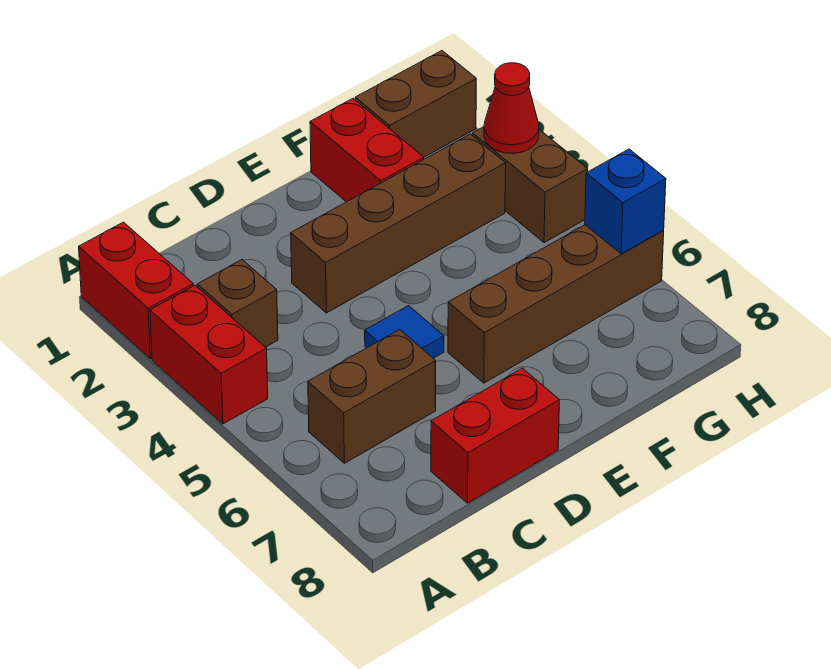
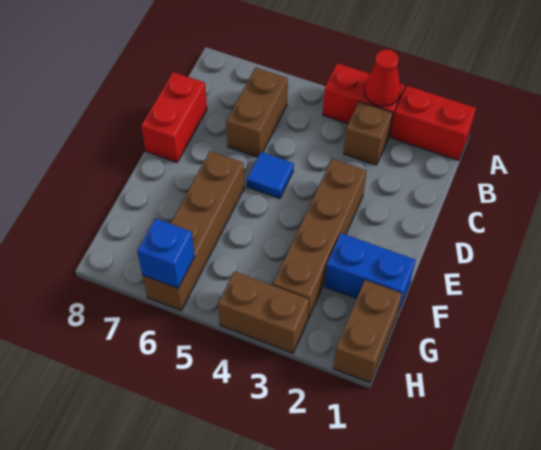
red 1x2 brick [310,99,424,202] -> blue 1x2 brick [325,233,415,312]
red 1x1 cone [484,63,539,153] -> red 1x1 cone moved to [365,49,401,106]

